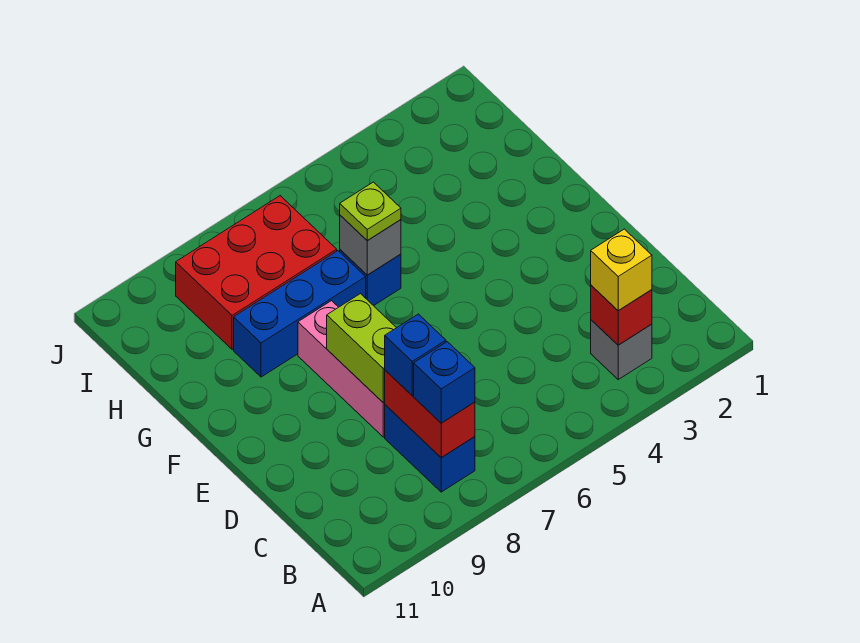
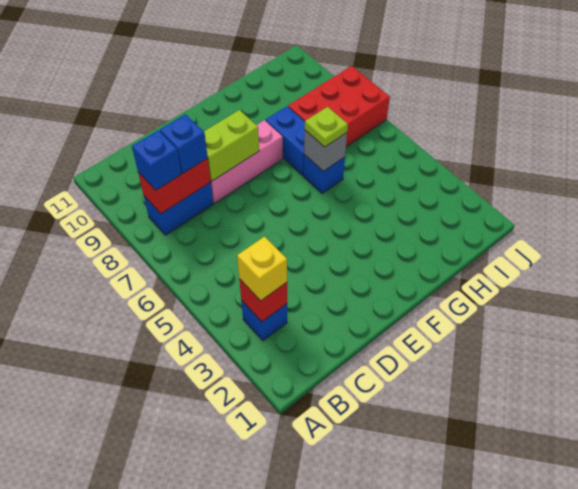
grey 1x1 brick [591,320,652,379] -> blue 1x1 brick [241,300,287,341]
blue 1x3 brick [234,251,366,377] -> blue 1x2 brick [266,106,305,175]
red 2x3 brick [176,196,337,350] -> red 2x3 brick turned to [288,66,390,147]

